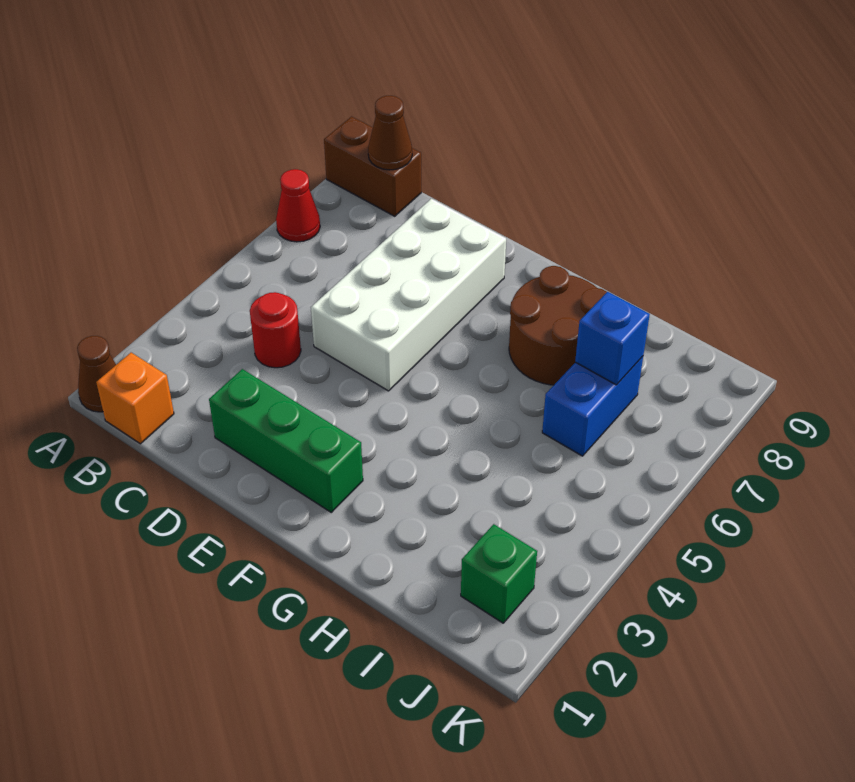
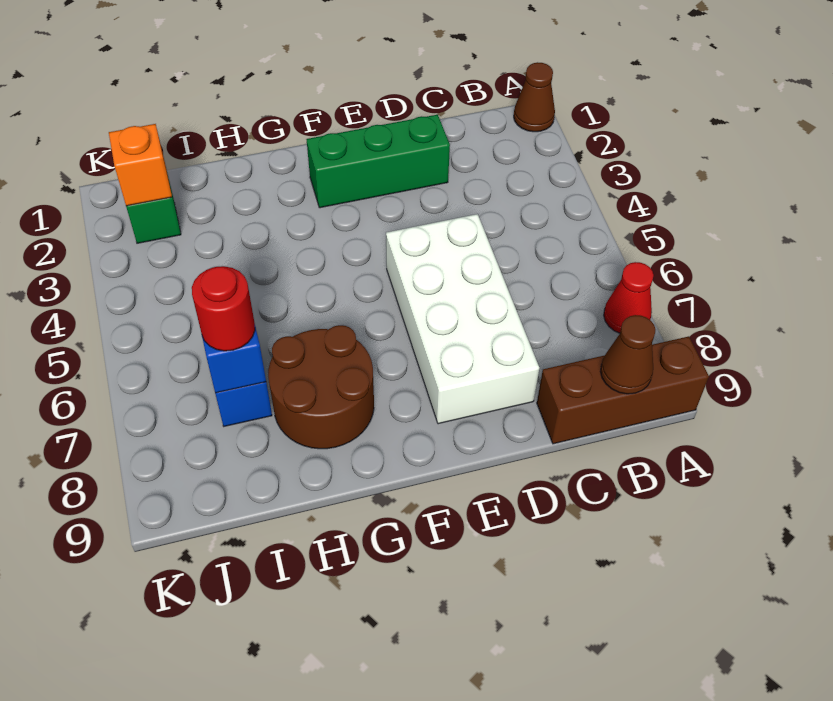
brown 1x2 brick [324,117,421,216] -> brown 1x3 brick [537,336,709,444]
orange 1x1 brick [96,353,174,444] -> orange 1x1 brick moved to [109,124,172,206]
red 1x1 round brick [250,292,301,368] -> red 1x1 round brick moved to [192,266,255,351]

